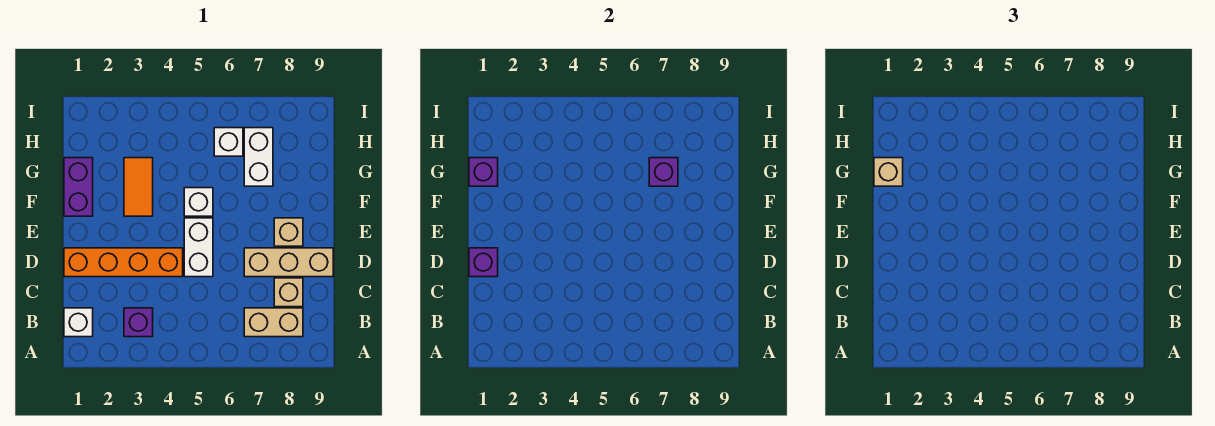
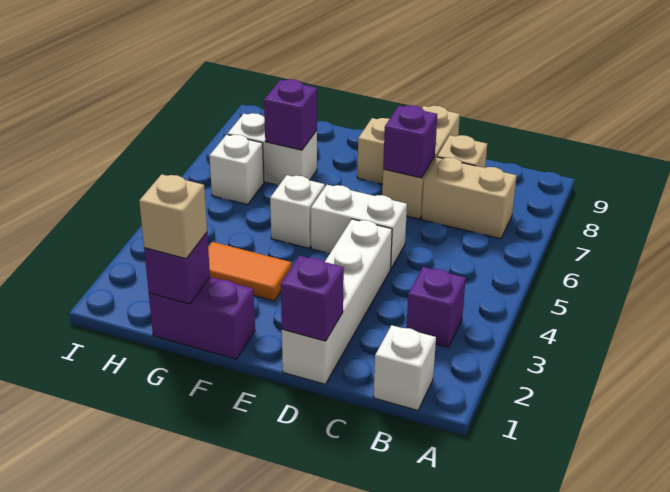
tan 1x2 brick [244,308,303,337] -> tan 1x2 brick turned to [422,157,517,239]
orange 1x4 brick [64,248,183,277] -> white 1x4 brick [282,219,392,384]
none -> purple 1x1 brick [383,105,437,178]

